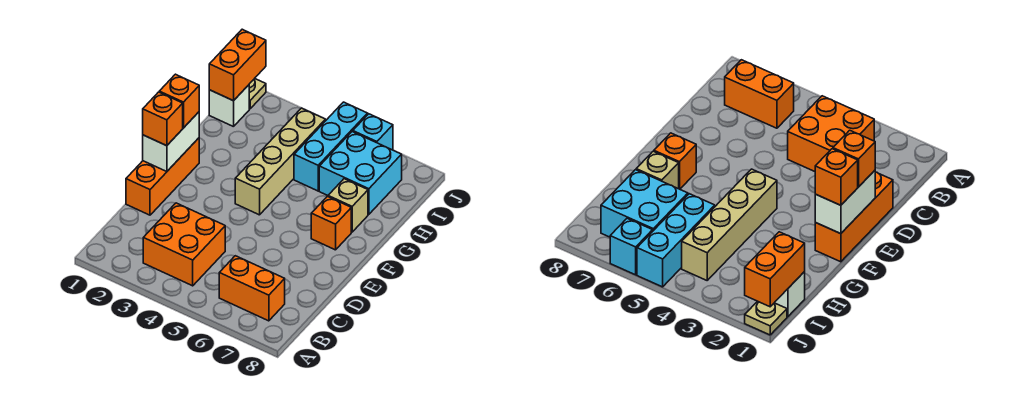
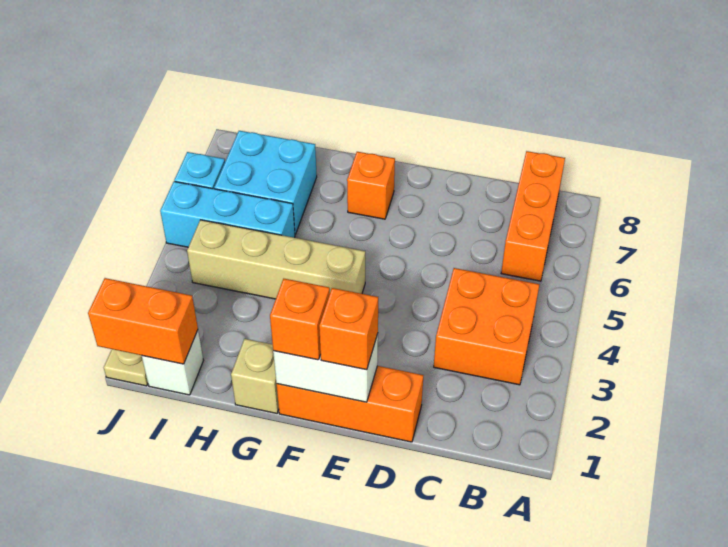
orange 1x2 brick [219,256,285,321] -> orange 1x3 brick [501,151,565,281]
tan 1x1 brick [328,179,368,232] -> tan 1x1 brick moved to [231,339,279,413]

